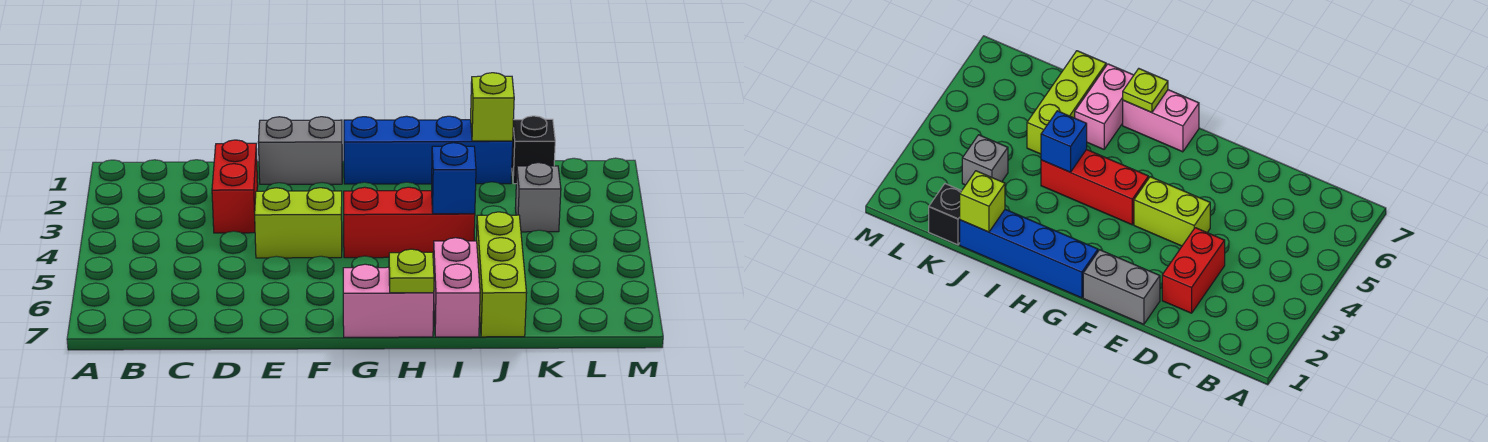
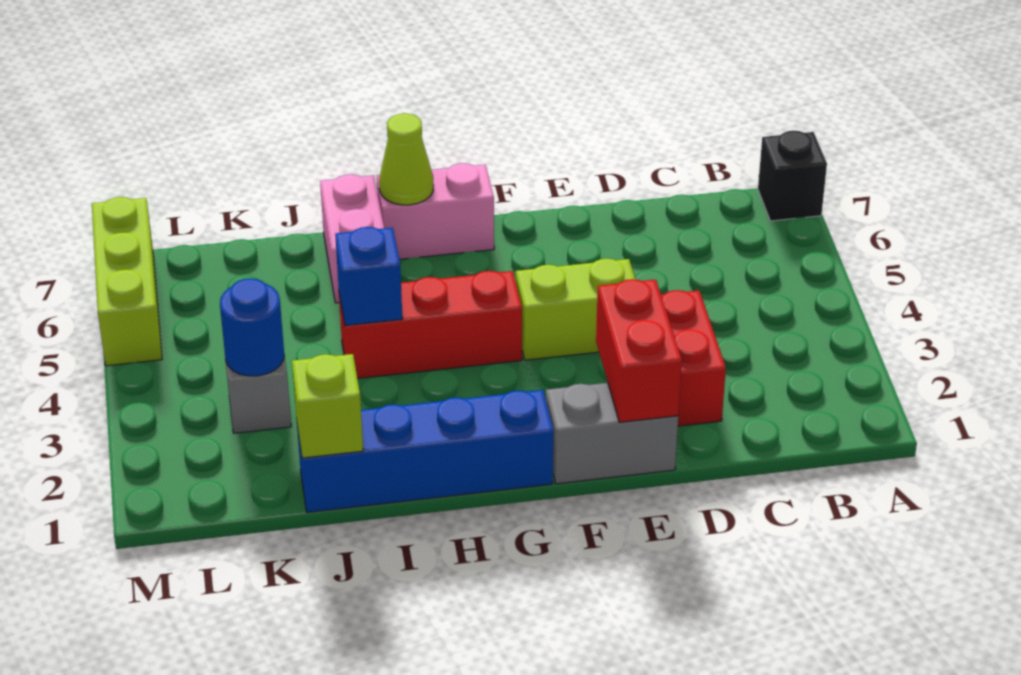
none -> red 1x2 brick [596,279,682,422]
lime 1x1 plate [389,249,434,293] -> lime 1x1 cone [379,114,434,205]
lime 1x3 brick [476,212,527,337] -> lime 1x3 brick moved to [92,197,162,366]
black 1x1 brick [512,116,555,184] -> black 1x1 brick moved to [758,131,827,221]
none -> blue 1x1 round brick [220,278,284,376]

